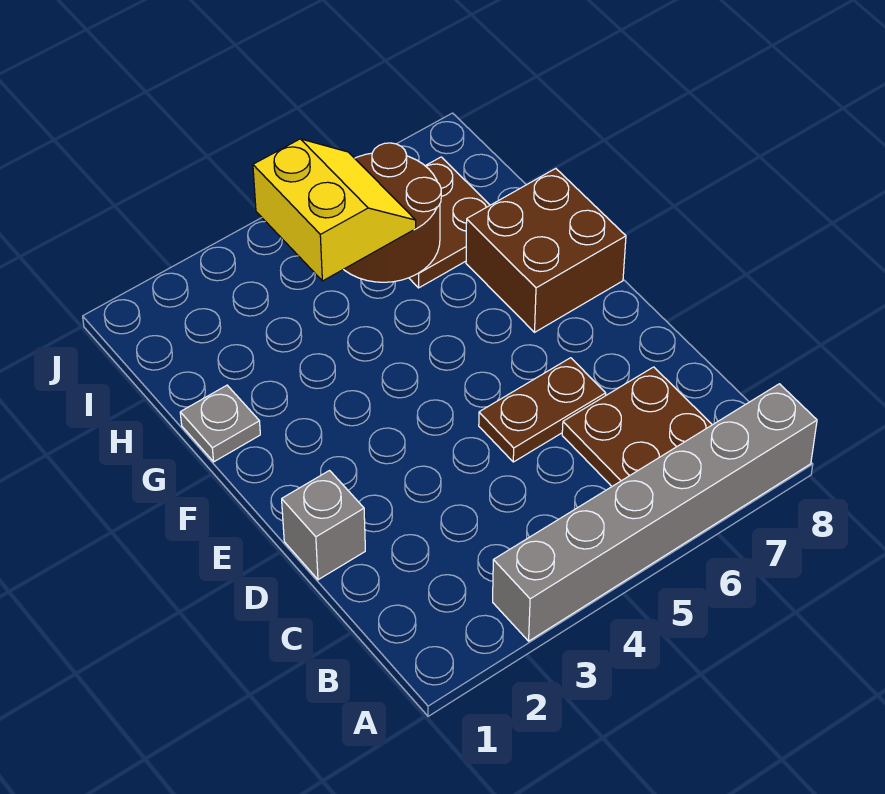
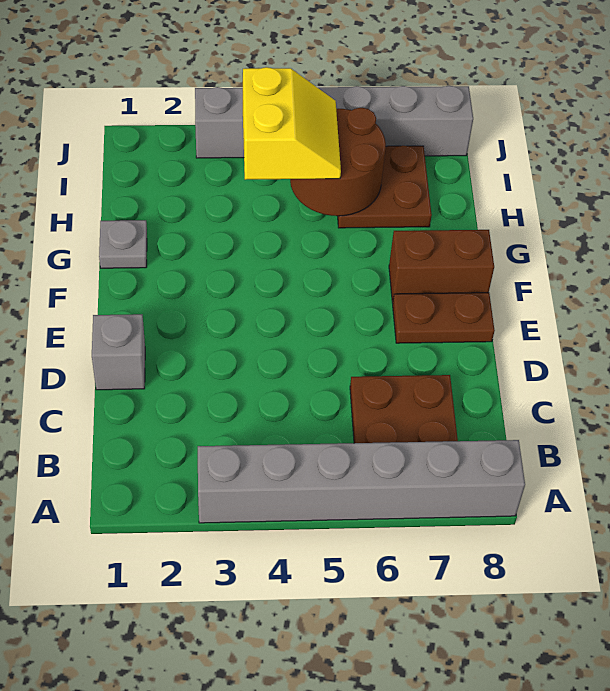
brown 1x2 plate [479,358,606,462] -> brown 1x2 plate moved to [393,293,495,343]
brown 2x2 brick [466,168,626,332] -> brown 1x2 brick [389,230,494,303]
none -> grey 1x6 brick [195,86,473,158]

